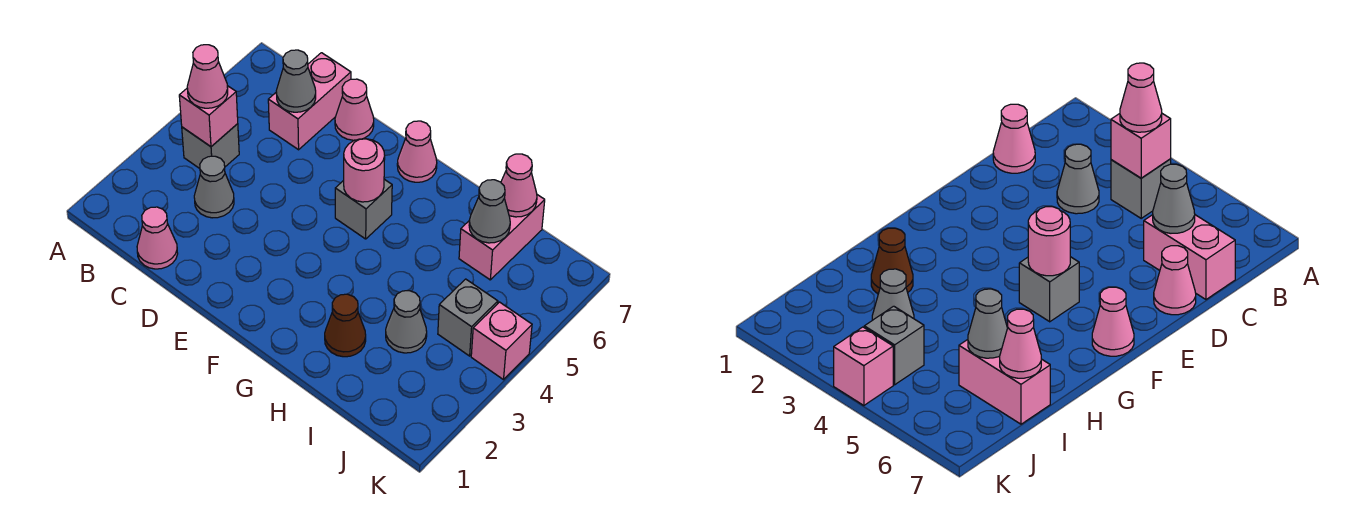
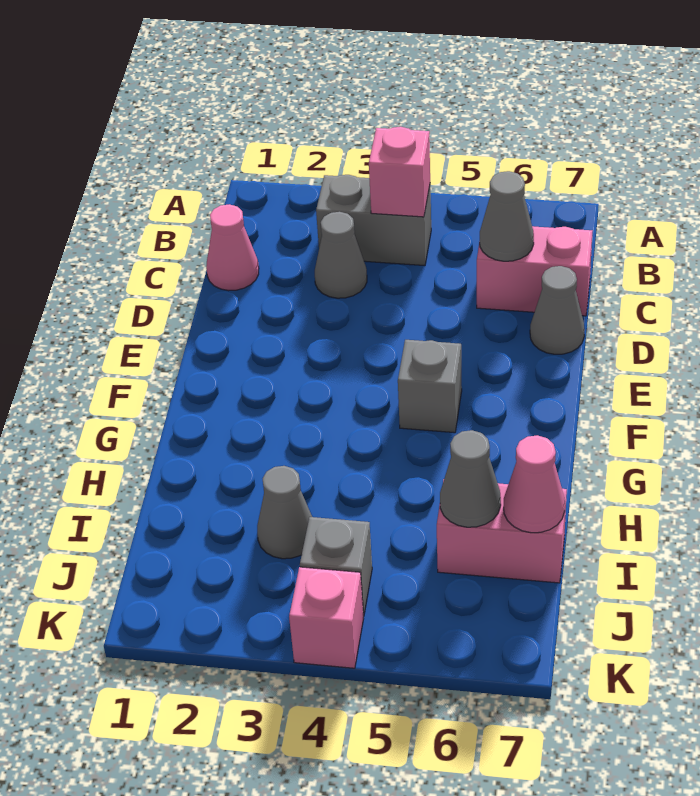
grey 1x1 brick [182,124,239,169] -> grey 1x2 brick [316,175,431,266]
pink 1x1 cone [187,45,228,108] -> none
pink 1x1 cone [335,79,374,140] -> grey 1x1 cone [530,266,585,354]
pink 1x1 round brick [344,139,385,202] -> none
pink 1x1 cone [397,121,437,182] -> none
brown 1x1 cone [325,294,366,357] -> none

